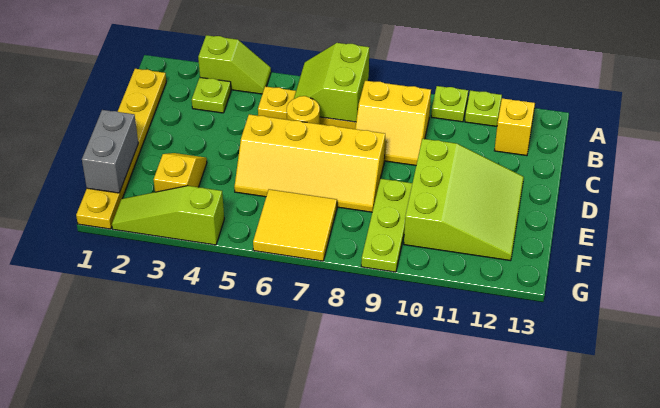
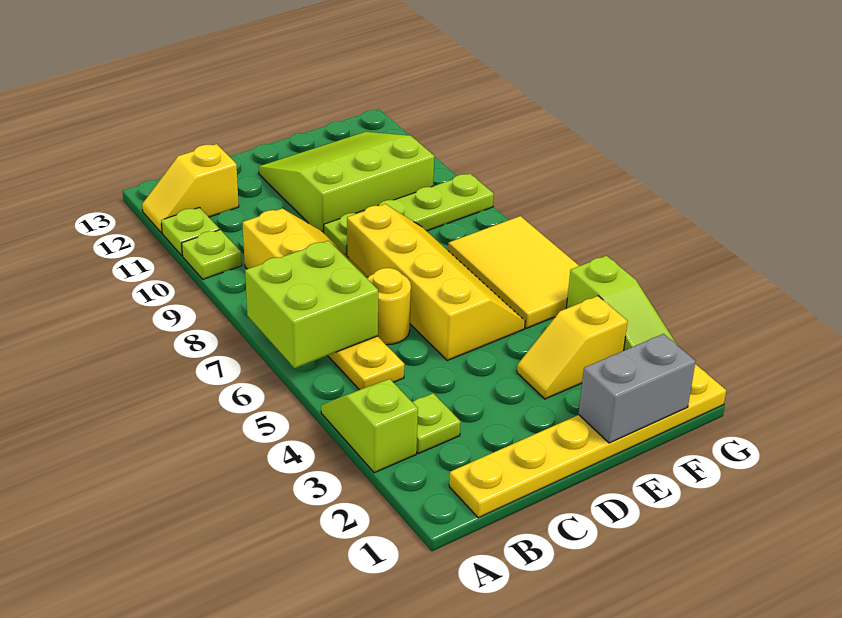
lime 2x2 slope [294,43,369,122] -> lime 2x2 brick [245,241,378,368]
lime 1x3 plate [361,179,412,272] -> lime 1x4 plate [324,174,494,255]
yellow 2x2 tile [253,189,337,261] -> yellow 2x3 tile [448,216,579,328]

